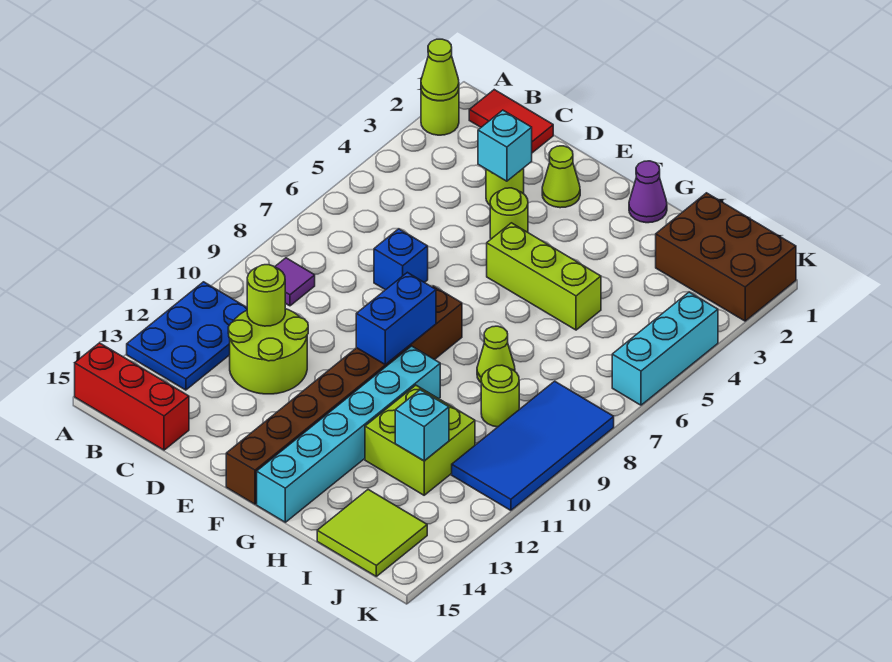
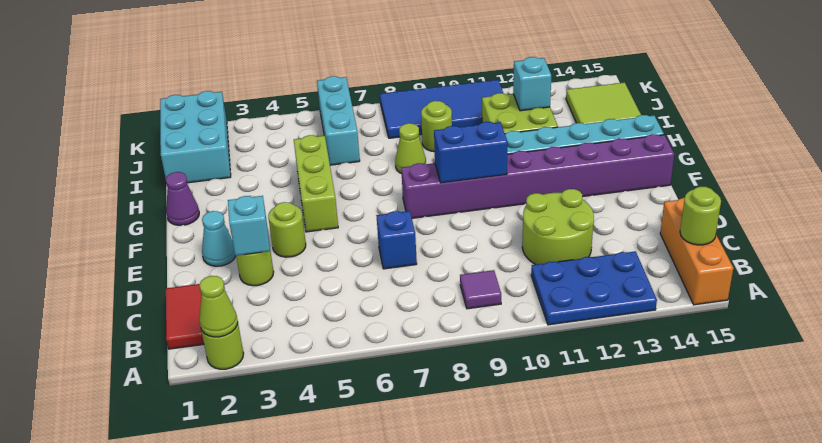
red 1x3 brick [75,343,189,450] -> orange 1x3 brick [660,198,733,305]
lime 1x1 round brick [247,265,285,326] -> lime 1x1 round brick moved to [680,187,721,245]
lime 1x1 cone [542,146,580,208] -> cyan 1x1 cone [202,211,236,266]
brown 1x8 brick [226,286,462,504] -> purple 1x8 brick [401,134,674,218]
brown 2x3 brick [656,193,796,321] -> cyan 2x3 brick [160,91,231,183]
cyan 1x3 brick [612,292,718,405] -> cyan 1x3 brick turned to [317,76,360,165]

